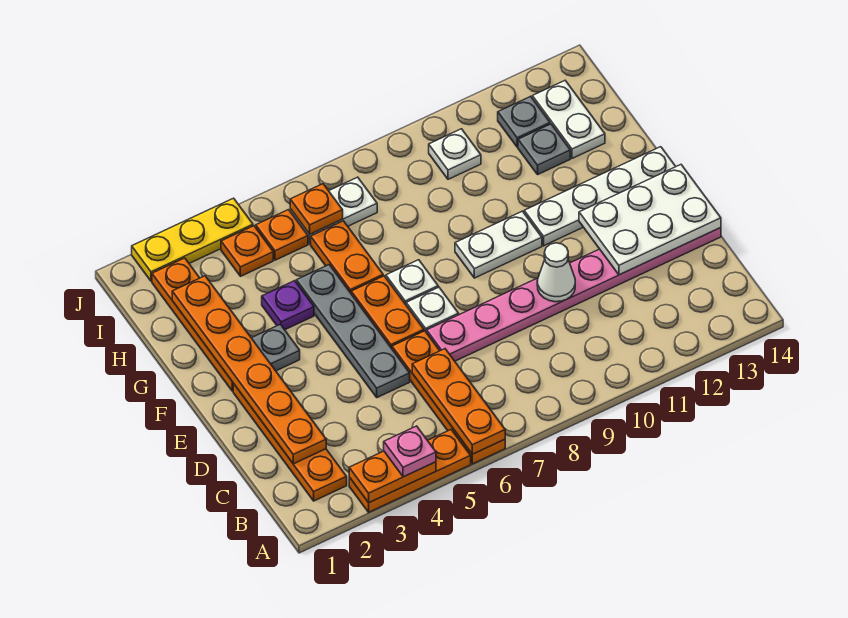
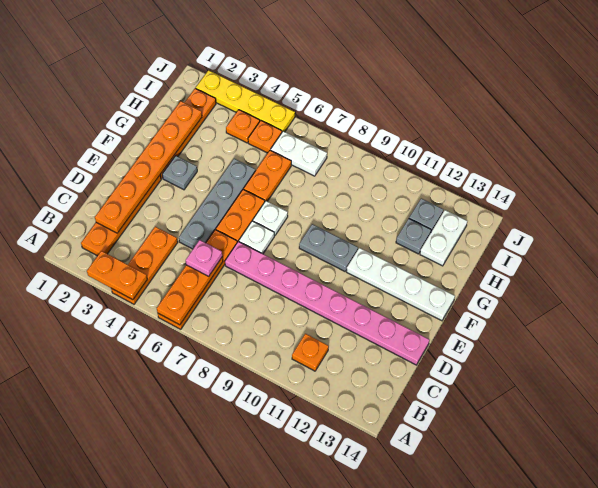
orange 1x3 plate [349,430,471,512] -> orange 1x3 plate turned to [111,227,178,304]
pink 1x1 plate [384,426,436,477] -> pink 1x1 plate moved to [186,240,222,276]
white 1x1 cone [537,243,575,302] -> none
white 2x3 plate [579,165,721,275] -> none
white 1x2 plate [455,211,542,278] -> grey 1x2 plate [299,224,358,271]
purple 1x1 plate [262,281,314,330] -> none
orange 1x1 plate [290,184,343,234] -> orange 1x1 plate moved to [292,334,329,371]
white 1x1 plate [429,129,481,179] -> none
yellow 1x3 plate [132,198,253,281] -> yellow 1x4 plate [196,70,295,132]

